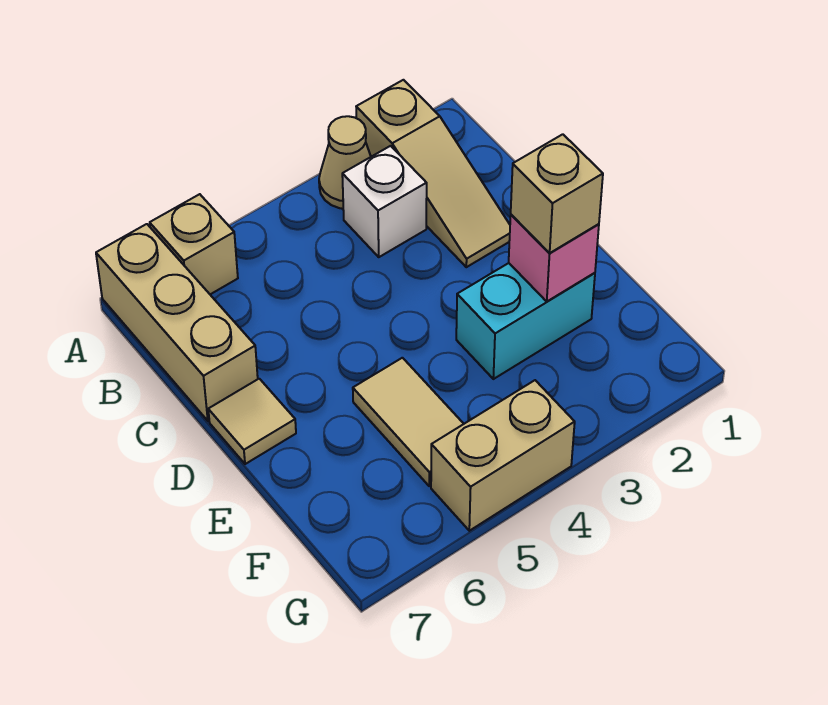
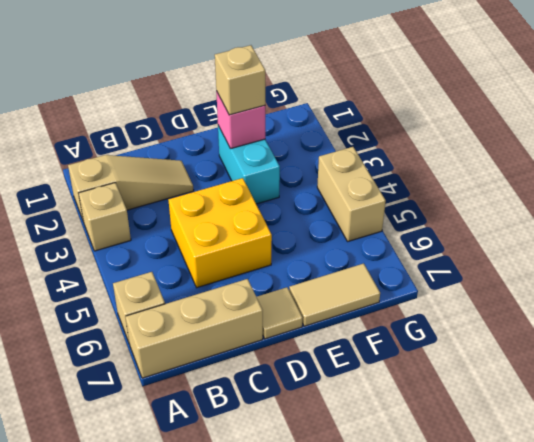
tan 1x1 cone [319,116,371,209] -> tan 1x1 brick [78,183,131,251]
white 1x1 brick [342,146,427,257] -> none
none -> yellow 2x2 brick [168,178,272,288]
tan 1x2 tile [353,358,463,486] -> tan 1x2 tile moved to [289,263,380,326]

